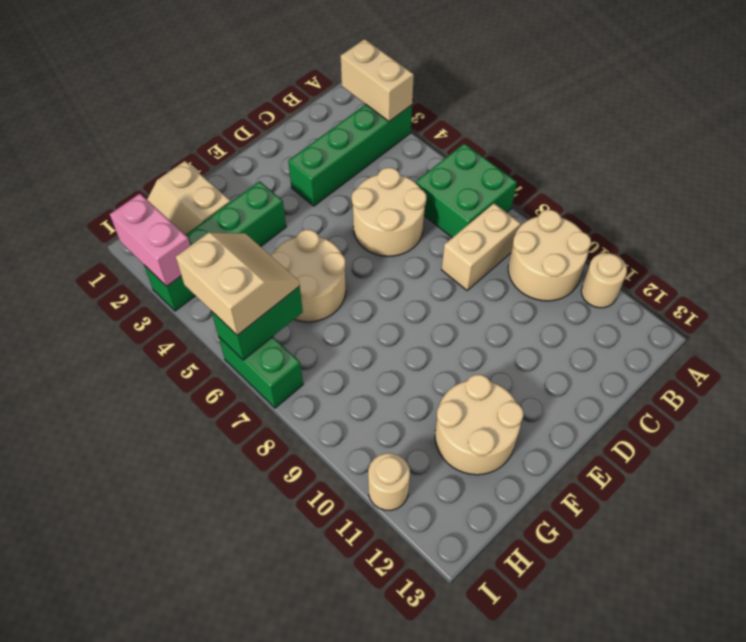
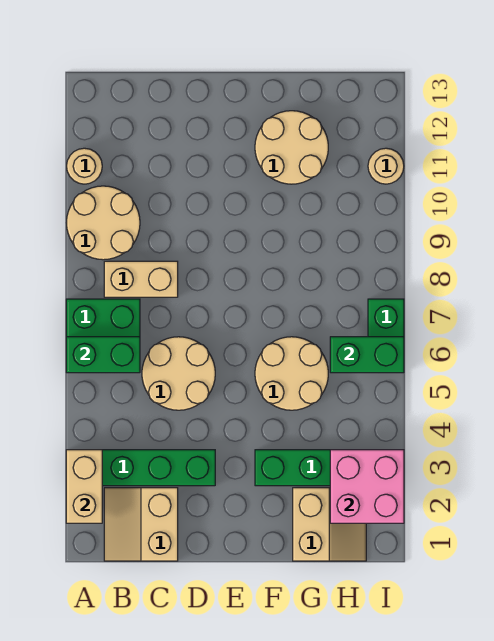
none -> green 1x2 brick [66,337,140,373]
tan 2x2 slope [176,232,300,335] -> tan 2x2 slope moved to [104,488,178,561]
pink 1x2 brick [110,194,190,286] -> pink 2x2 brick [330,450,404,523]

